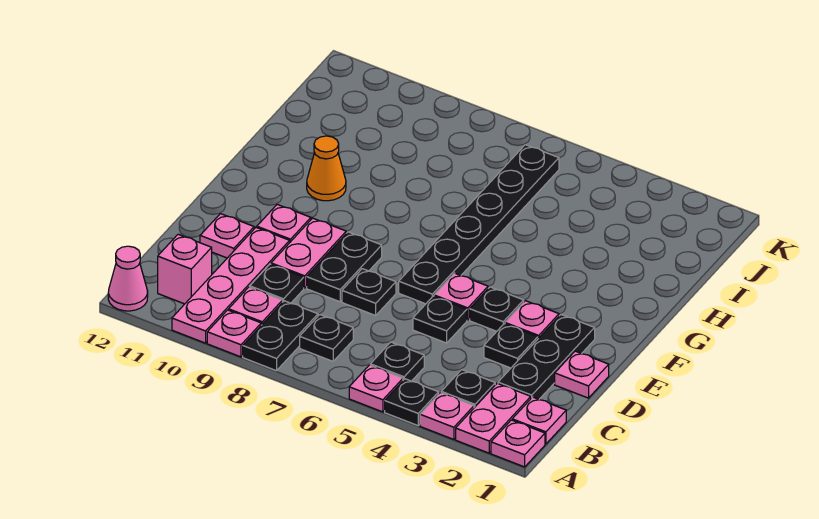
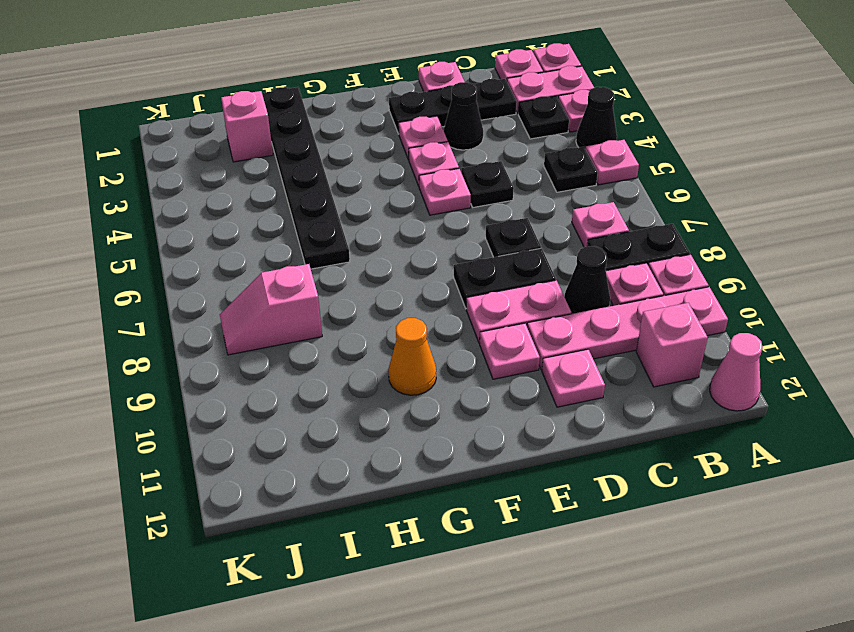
black 1x1 plate [385,379,439,426] -> black 1x1 cone [576,87,617,149]
black 1x1 plate [300,315,353,361] -> pink 1x1 plate [572,202,629,247]
black 1x1 plate [250,264,304,303] -> black 1x1 cone [564,246,610,314]
black 1x1 plate [484,324,538,368] -> black 1x1 cone [444,82,483,150]
black 1x1 plate [470,287,524,331] -> pink 1x1 plate [409,142,459,186]
black 1x6 plate [399,145,559,304] -> black 1x6 plate turned to [262,87,350,269]
none -> pink 1x1 brick [221,91,273,162]
none -> pink 1x2 slope [220,264,322,355]

